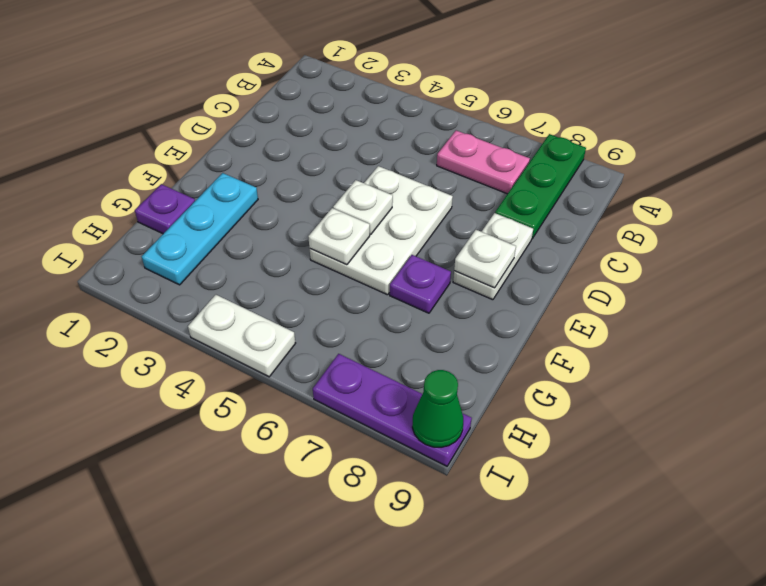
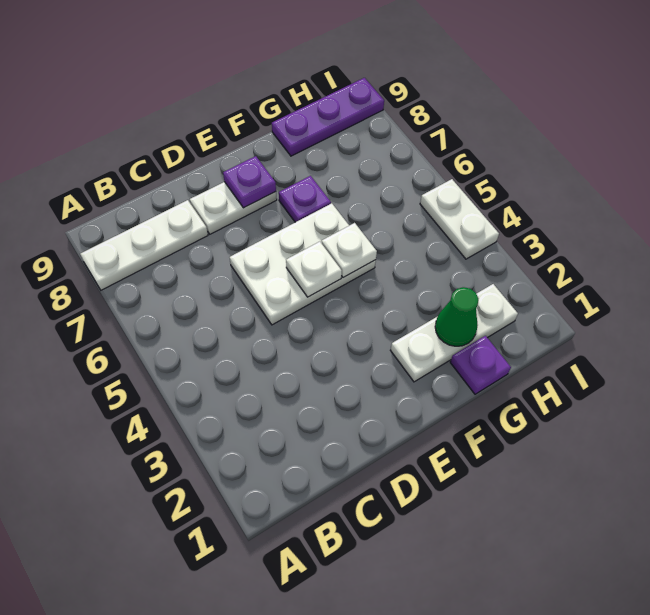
green 1x3 plate [495,134,586,239] -> white 1x3 plate [80,200,208,290]
pink 1x2 plate [437,130,530,194] -> none
white 1x1 plate [454,230,516,288] -> purple 1x1 plate [223,156,276,208]
cyan 1x3 plate [142,173,258,285] -> white 1x3 plate [390,284,518,382]
purple 1x3 plate [313,354,472,466] -> purple 1x3 plate turned to [272,78,384,156]
green 1x1 cone [412,370,463,447] -> green 1x1 cone moved to [435,287,478,346]

